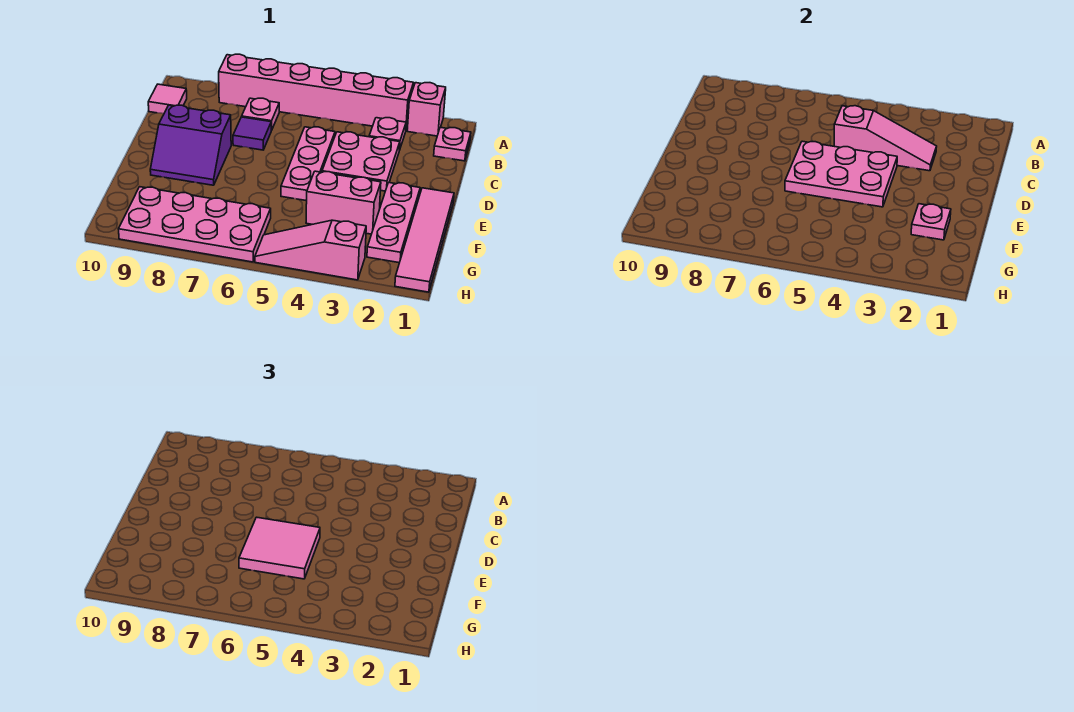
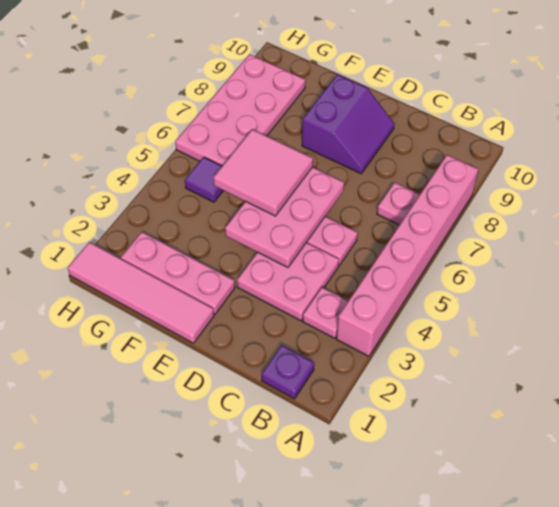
pink 1x1 brick [407,83,446,136] -> none
pink 1x1 plate [434,127,471,161] -> purple 1x1 plate [262,345,314,399]
pink 1x1 tile [148,84,187,114] -> none
pink 1x3 slope [834,106,937,171] -> none
purple 1x1 tile [233,117,271,150] -> purple 1x1 tile moved to [185,157,223,202]
purple 2x2 slope [150,105,231,185] -> purple 2x2 slope turned to [302,75,395,174]
pink 1x1 plate [911,204,951,240] -> none
pink 1x2 brick [306,171,381,234] -> none
pink 1x3 slope [255,220,366,280] -> none

